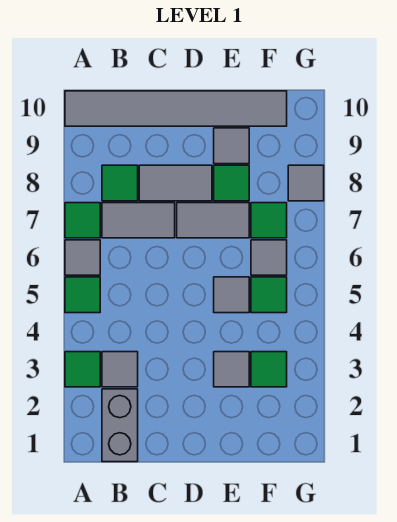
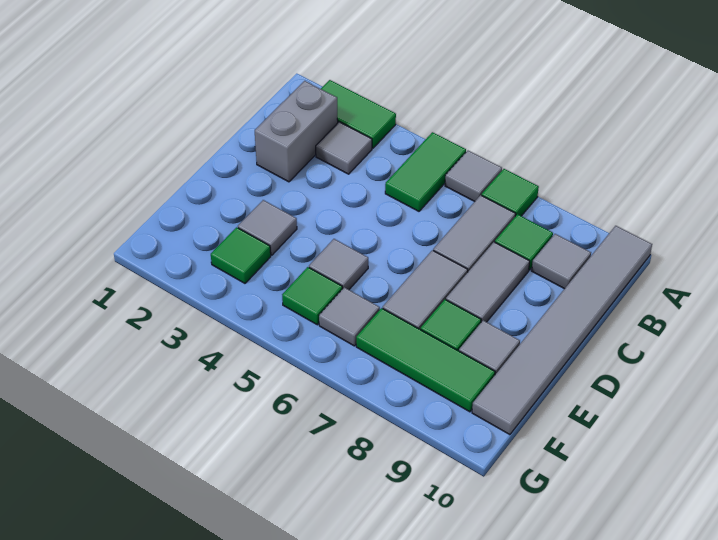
green 1x1 tile [65,352,100,387] -> green 1x2 tile [321,80,396,148]
green 1x1 tile [65,277,100,313] -> green 1x2 tile [385,132,466,211]
grey 1x2 brick [102,389,138,462] -> grey 1x2 brick turned to [255,81,338,182]
green 1x1 tile [251,203,287,238] -> green 1x3 tile [356,308,495,412]
grey 1x1 tile [288,165,324,201] -> grey 1x1 tile moved to [532,234,591,289]

